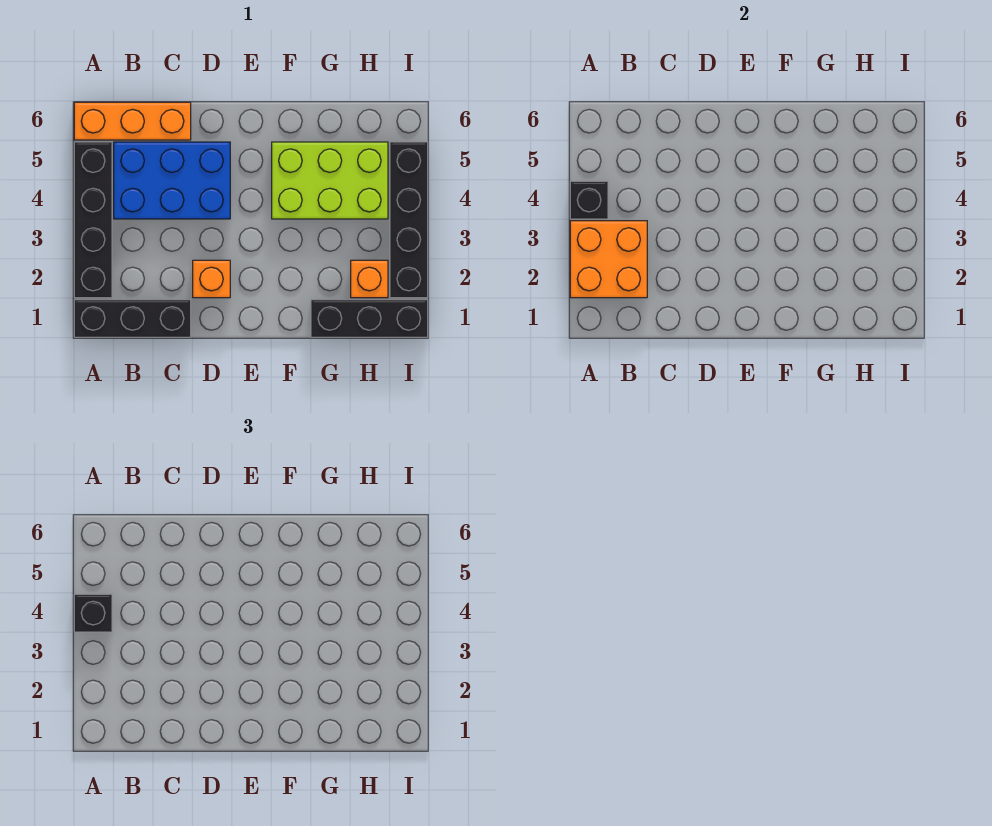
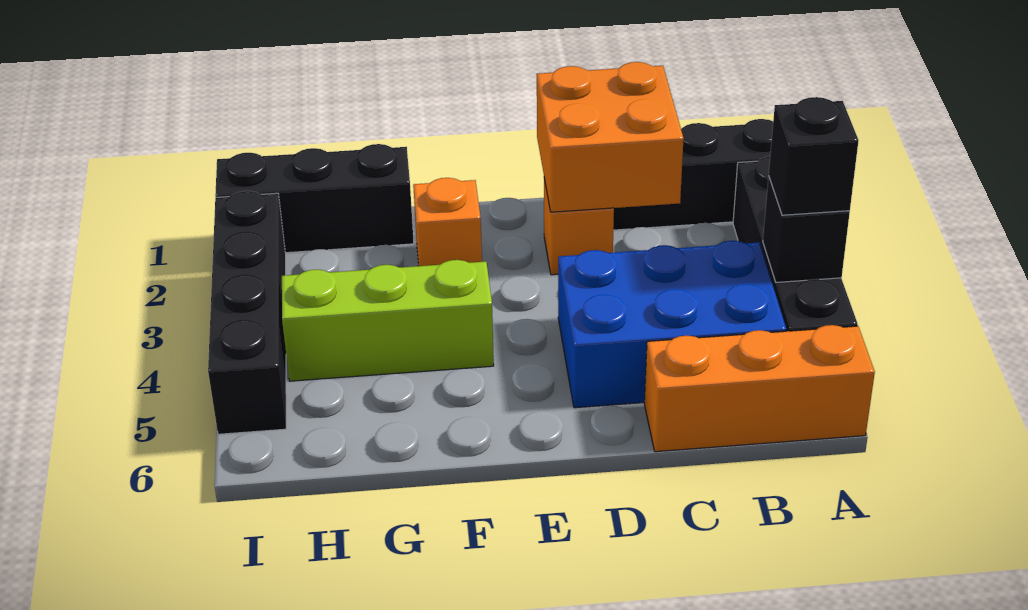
orange 2x2 brick [570,221,647,298] -> orange 2x2 brick moved to [537,62,684,212]
lime 2x3 brick [272,142,388,219] -> lime 1x3 brick [282,260,494,381]
orange 1x1 brick [351,260,388,298] -> orange 1x1 brick moved to [413,178,482,266]

